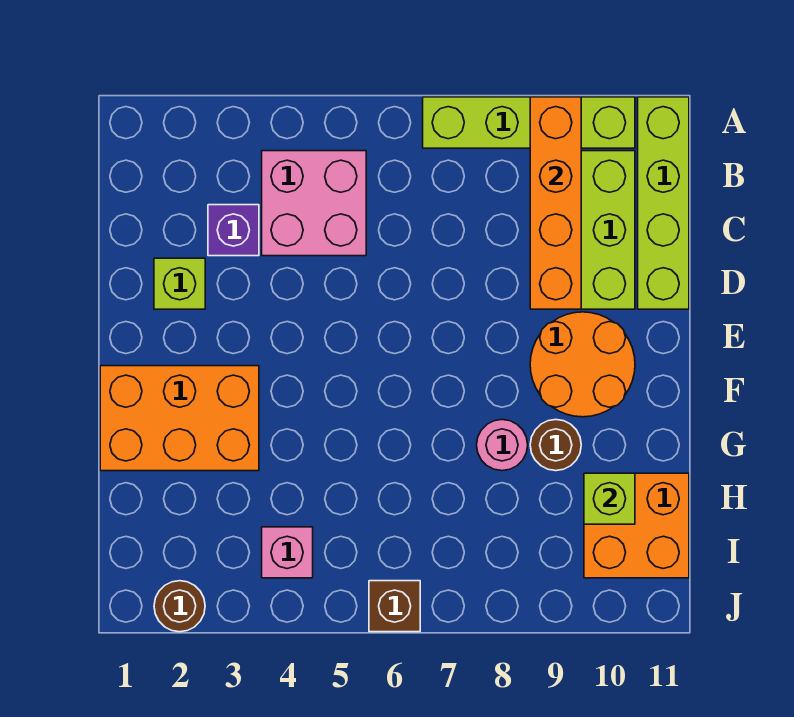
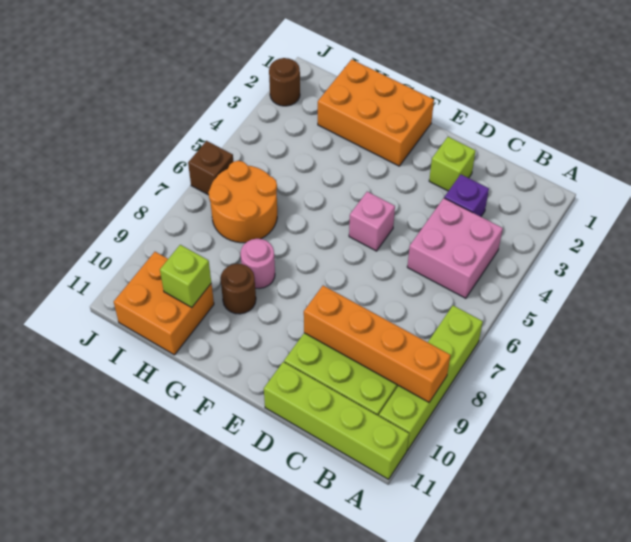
orange 2x2 round brick [530,312,635,417] -> orange 2x2 round brick moved to [208,161,277,243]
orange 2x3 brick [100,366,259,471] -> orange 2x3 brick turned to [318,59,434,166]
pink 1x1 brick [262,527,313,578] -> pink 1x1 brick moved to [349,192,395,251]

